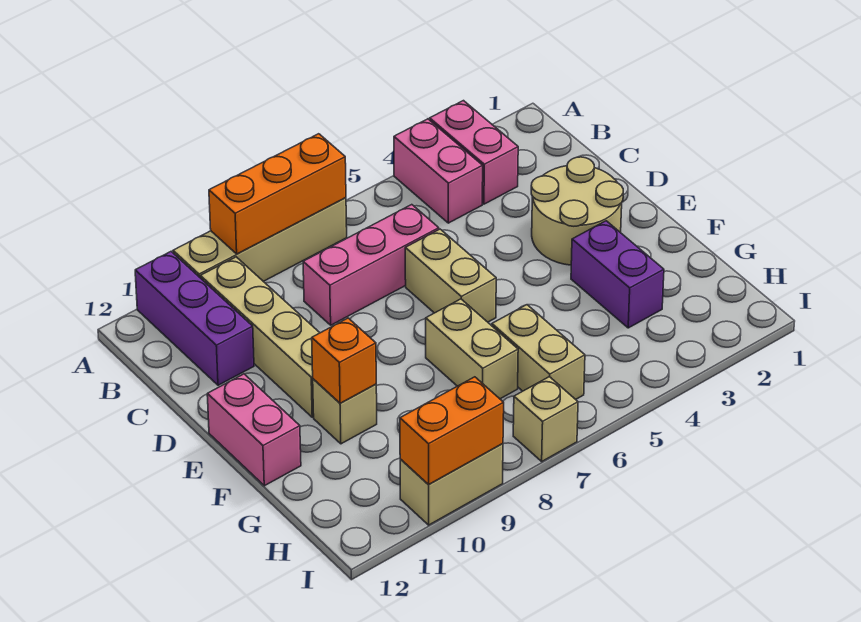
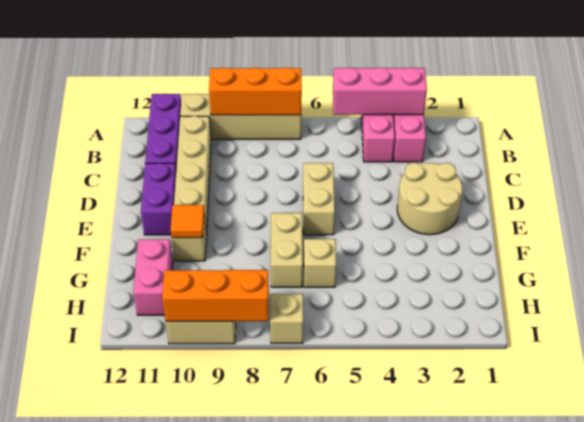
pink 1x3 brick [303,205,439,325] -> pink 1x3 brick moved to [333,67,427,115]
pink 1x2 brick [207,374,301,486] -> pink 1x2 brick moved to [133,239,173,315]
purple 1x2 brick [571,221,664,328] -> purple 1x2 brick moved to [141,163,176,235]
orange 1x1 brick [312,318,376,403] -> orange 1x1 tile [171,205,204,238]
tan 1x2 brick [492,305,585,399] -> tan 1x1 brick [304,239,336,287]
orange 1x2 brick [400,377,504,485] -> orange 1x3 brick [162,270,269,321]

